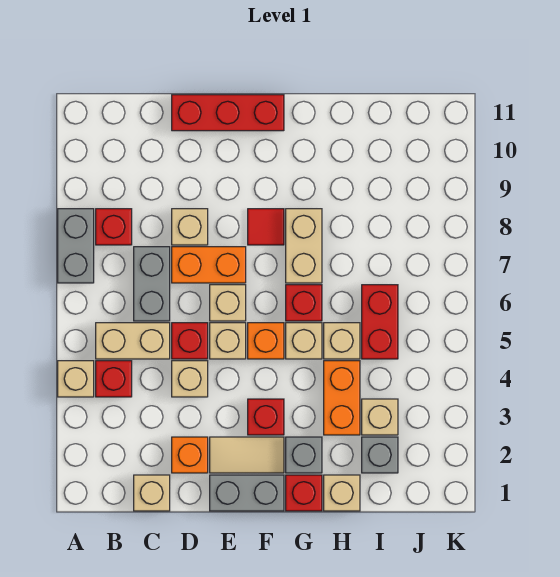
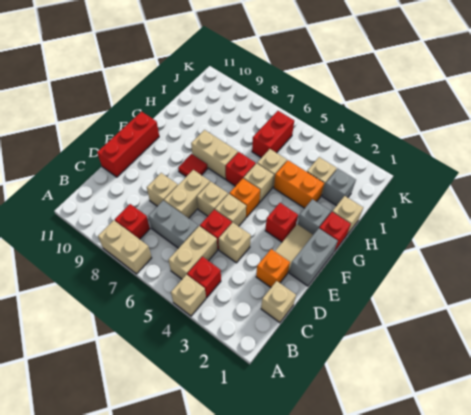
grey 1x2 brick [58,209,94,283] -> tan 1x2 brick [98,220,152,274]
orange 1x2 brick [172,247,246,283] -> tan 1x2 brick [164,170,210,218]
red 1x2 brick [362,285,398,359] -> red 1x2 brick turned to [252,111,294,158]

